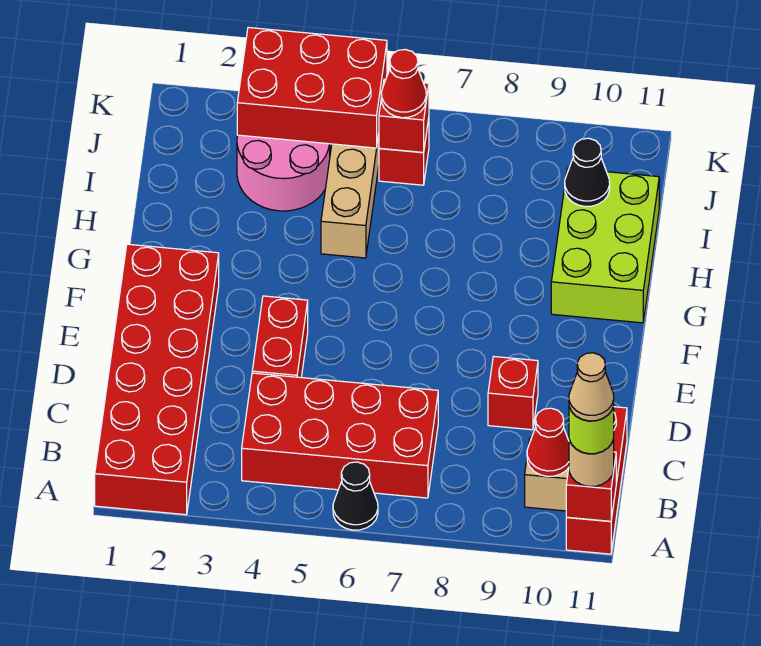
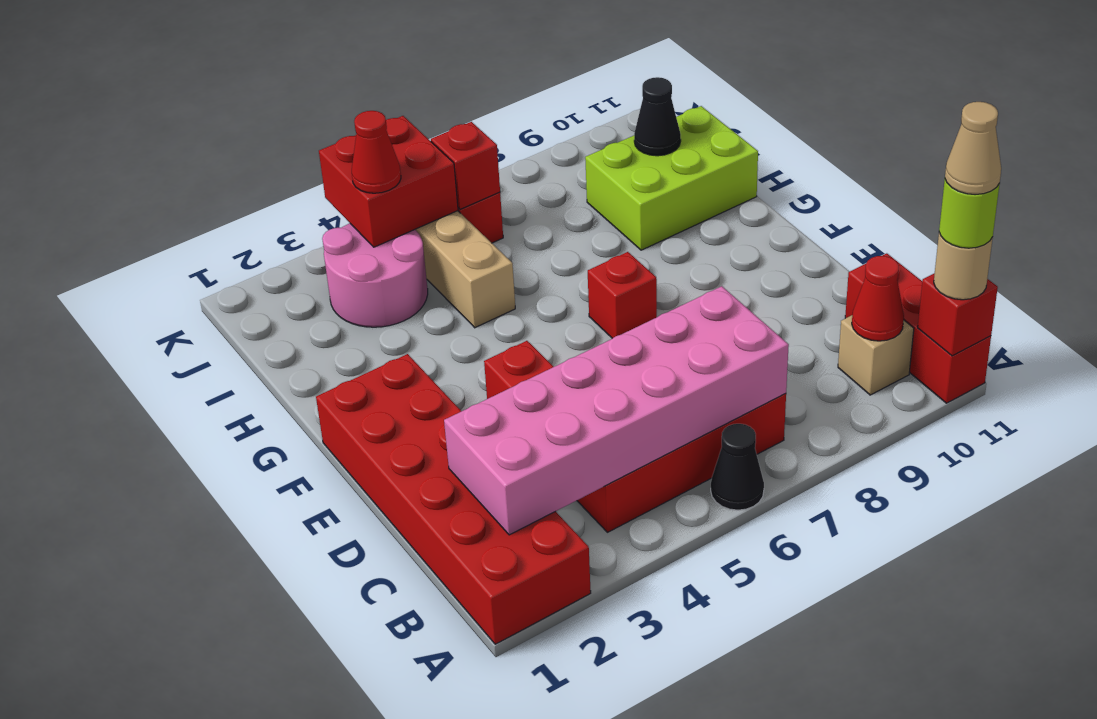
none -> pink 2x6 brick [444,286,789,535]
red 1x1 brick [488,357,538,430] -> red 1x1 brick moved to [588,252,657,338]
lime 2x3 brick [551,168,659,323] -> lime 2x3 brick turned to [585,106,758,250]
red 2x3 brick [237,27,387,148] -> red 2x2 brick [319,116,458,247]
red 1x1 cone [381,49,426,118] -> red 1x1 cone moved to [352,111,401,193]

